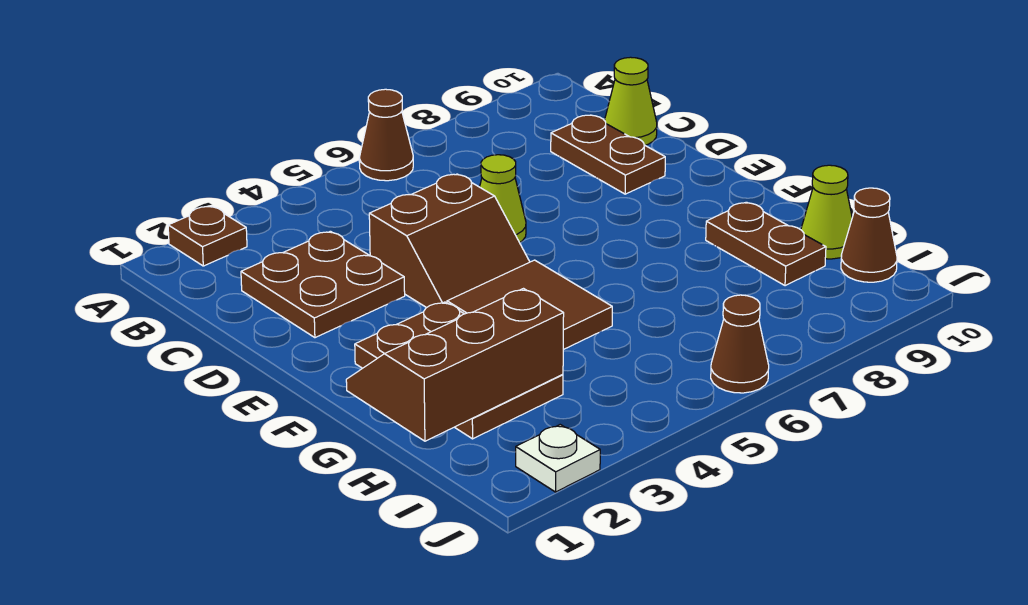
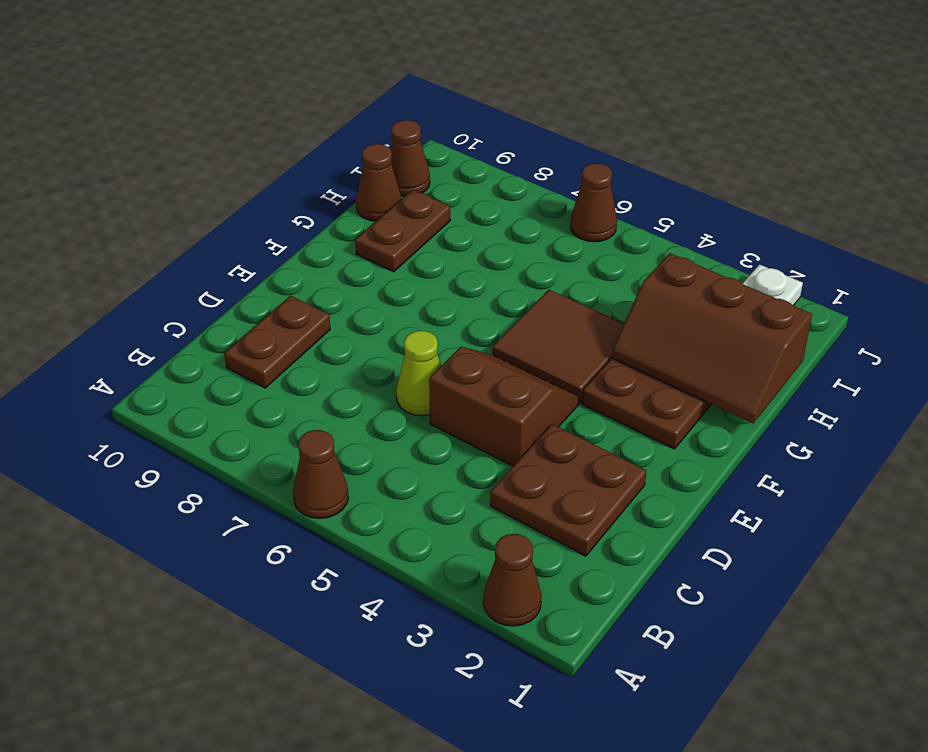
brown 1x1 plate [168,206,247,266] -> brown 1x1 cone [483,534,542,626]
lime 1x1 cone [604,57,657,145] -> none
lime 1x1 cone [801,165,852,259] -> brown 1x1 cone [356,144,402,221]

